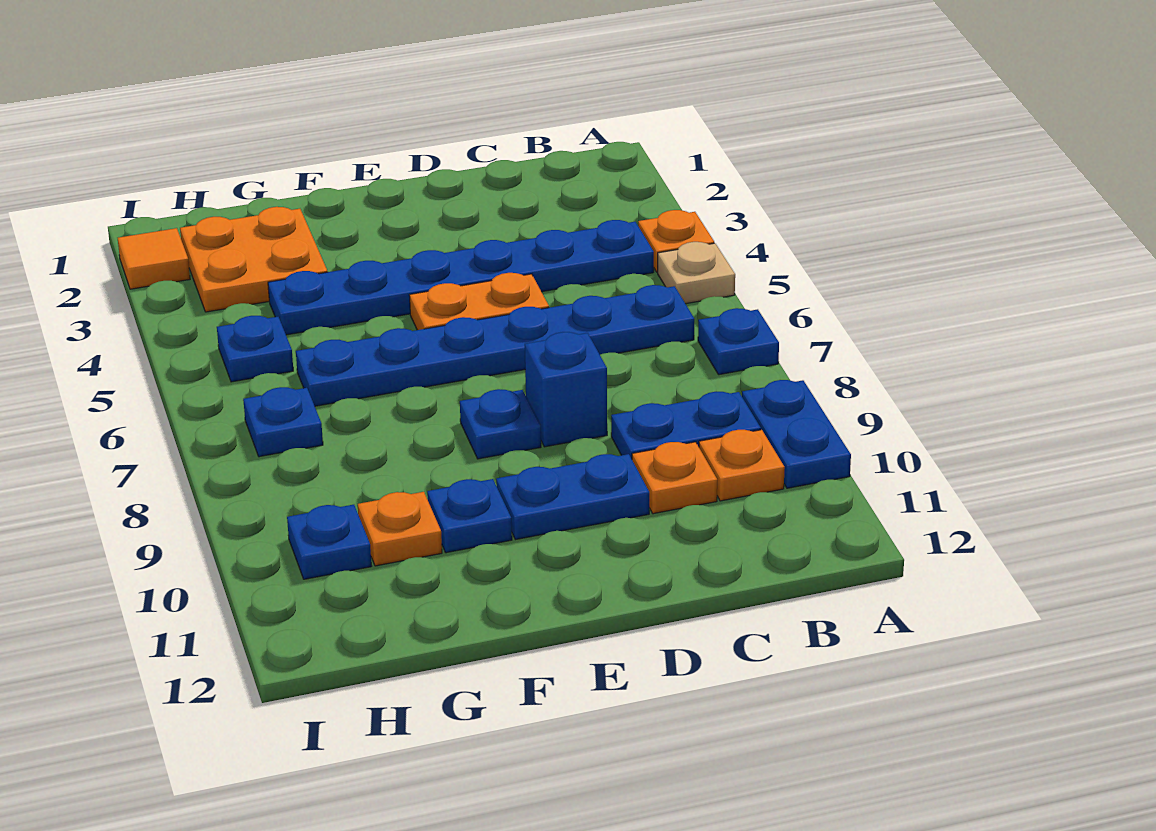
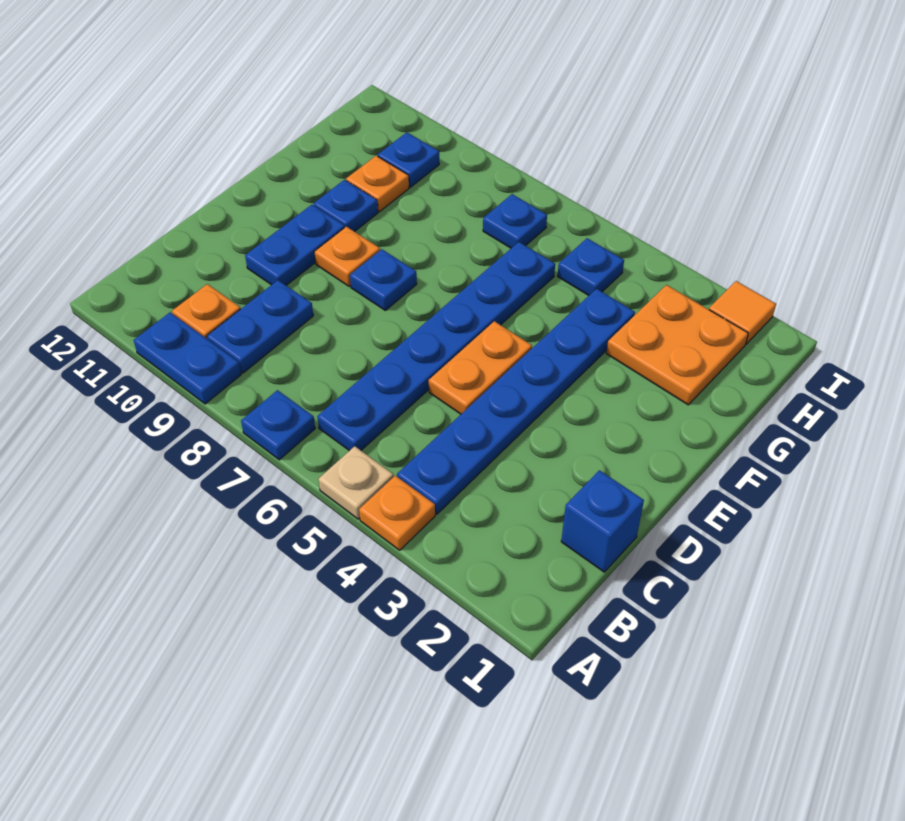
orange 1x1 plate [632,442,717,514] -> orange 1x1 plate moved to [314,227,380,286]
blue 1x1 brick [525,332,607,447] -> blue 1x1 brick moved to [561,470,644,572]

